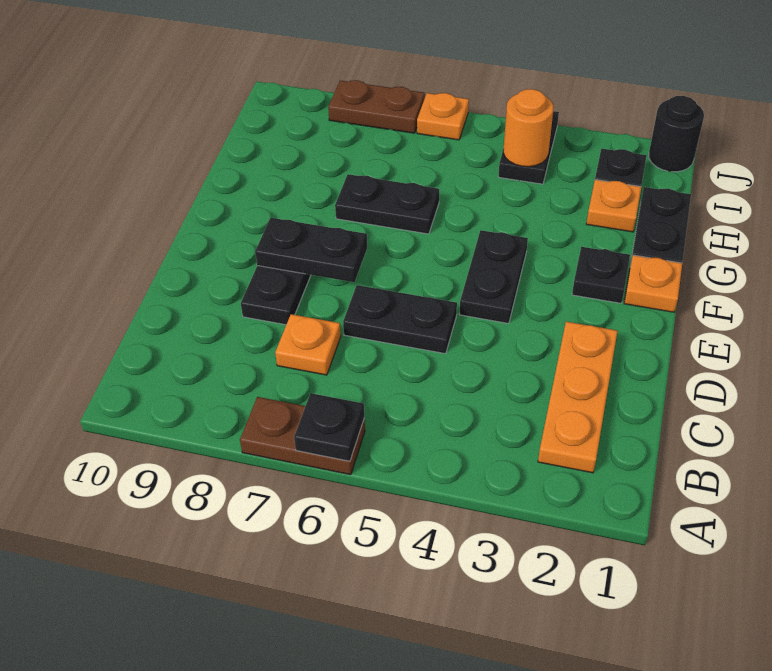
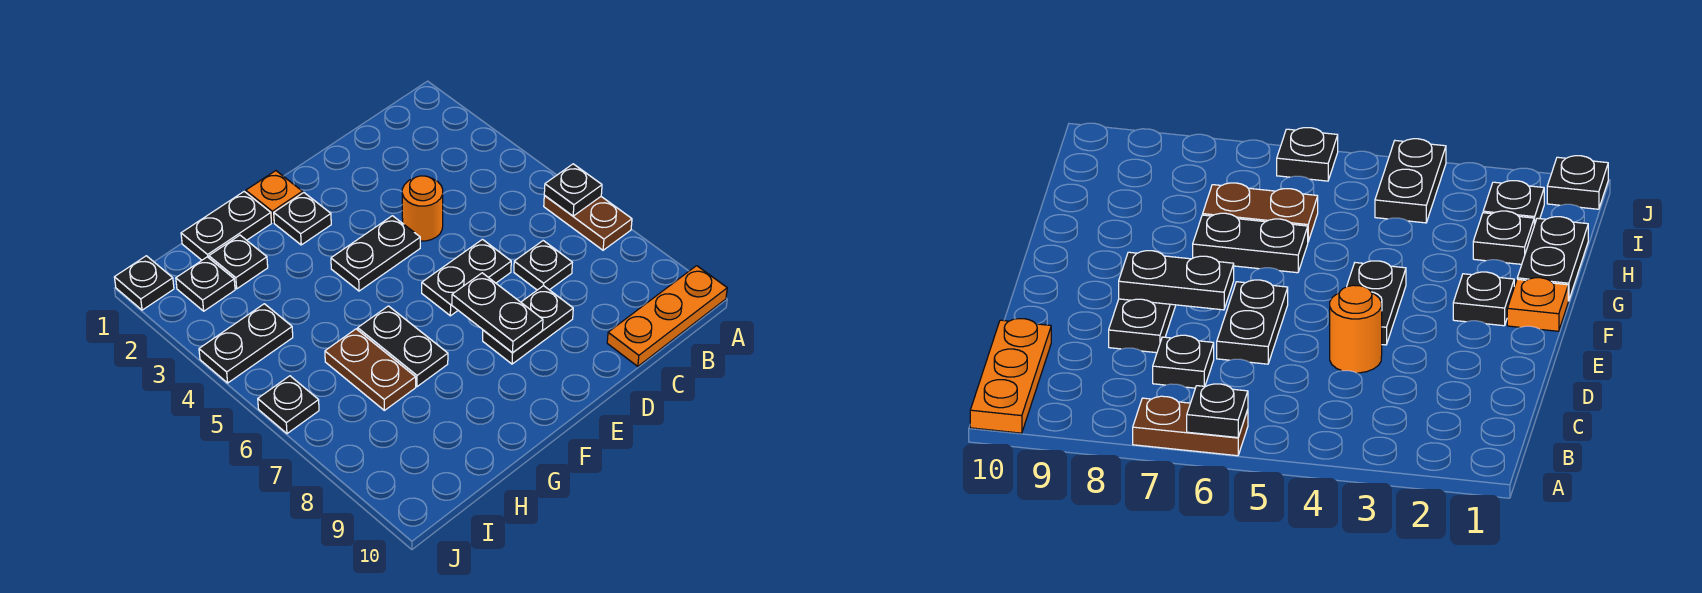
orange 1x3 plate [538,322,617,473] -> orange 1x3 plate moved to [607,266,727,366]
orange 1x1 plate [275,314,341,375] -> black 1x1 plate [514,241,572,290]
black 1x2 plate [343,285,457,354] -> black 1x2 plate turned to [422,239,511,316]
orange 1x1 plate [586,180,641,232] -> black 1x1 plate [209,235,268,289]
orange 1x1 round brick [503,89,553,167] -> orange 1x1 round brick moved to [402,176,443,241]
black 1x1 round brick [649,96,704,172] -> black 1x1 plate [114,256,174,310]
orange 1x1 plate [417,93,469,140] -> black 1x1 plate [258,376,319,434]
brown 1x2 plate [328,80,425,133] -> brown 1x2 plate moved to [325,329,416,410]

